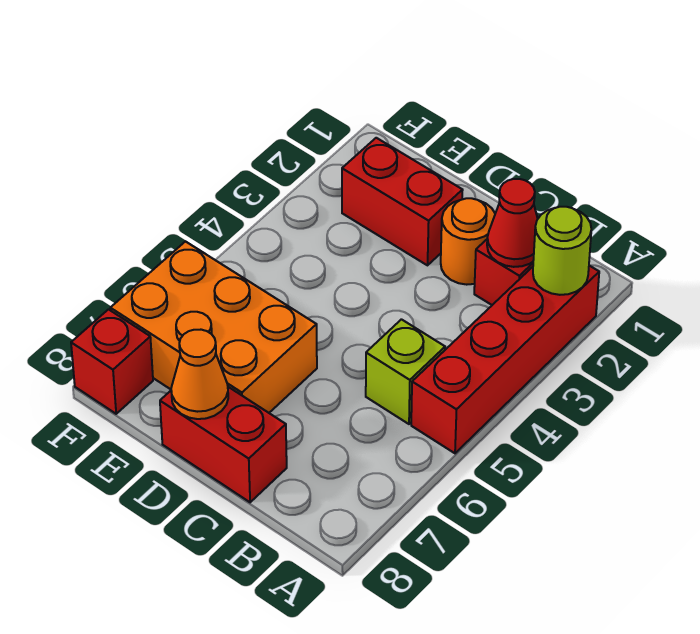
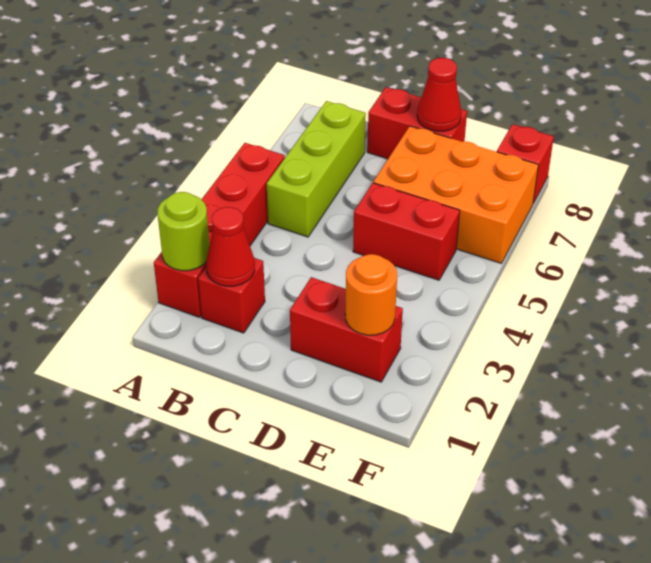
lime 1x1 brick [366,319,445,424] -> lime 1x3 brick [267,101,366,237]
orange 1x1 round brick [441,198,495,285] -> orange 1x1 round brick moved to [345,254,397,335]
none -> red 1x2 brick [353,183,460,280]
orange 1x1 cone [171,330,228,419] -> red 1x1 cone [417,58,461,131]

